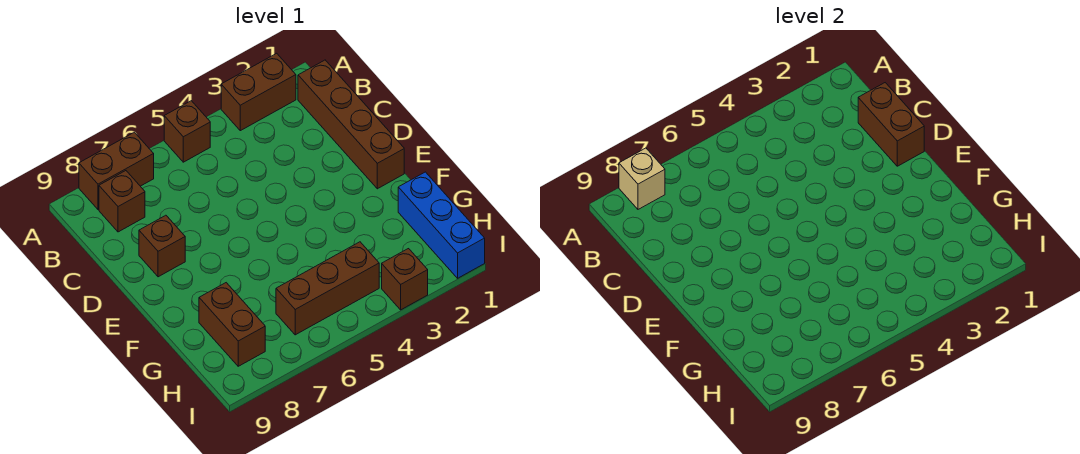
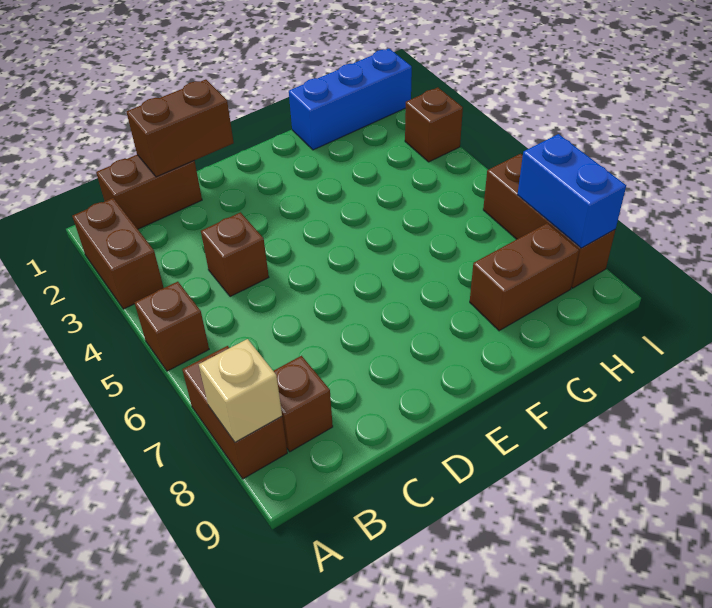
brown 1x4 brick [298,60,404,189] -> brown 1x2 brick [96,155,202,229]
brown 1x1 brick [139,215,185,277] -> brown 1x1 brick moved to [201,212,269,297]
brown 1x3 brick [276,242,379,335] -> brown 1x3 brick moved to [483,154,615,288]
none -> blue 1x2 brick [517,134,626,248]

